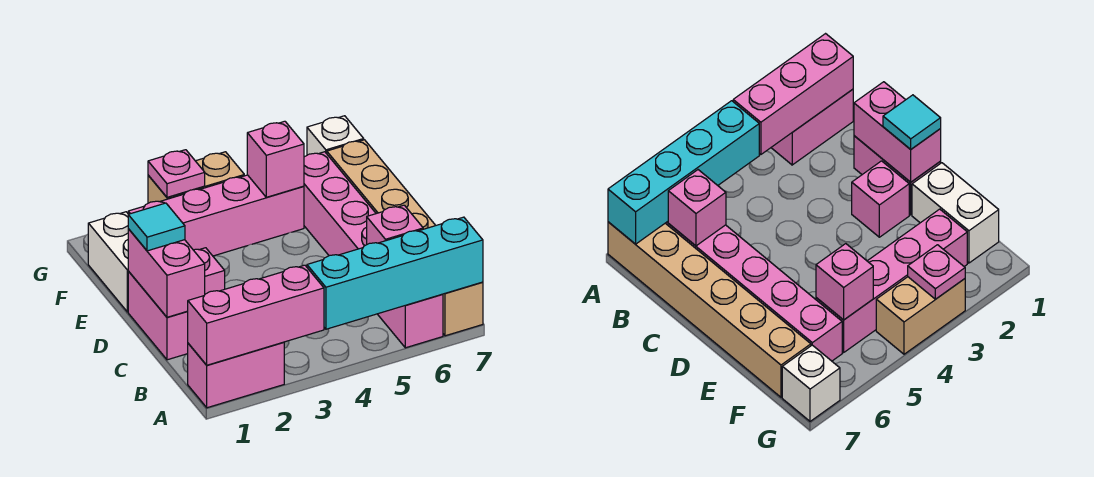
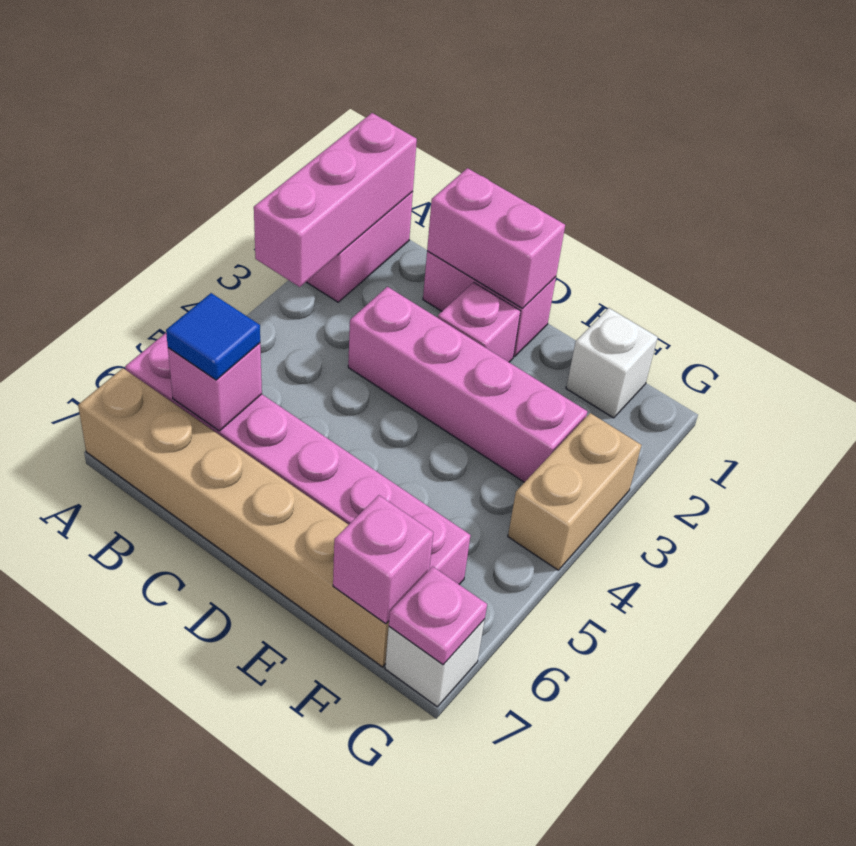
cyan 1x4 brick [307,217,483,329] -> none
none -> blue 1x1 tile [166,293,260,380]
cyan 1x1 tile [128,203,185,251] -> none
white 1x2 brick [88,212,128,312] -> white 1x1 brick [566,308,658,418]
pink 1x4 brick [128,175,304,256] -> pink 1x4 brick turned to [348,287,587,482]
pink 1x1 brick [247,121,304,197] -> pink 1x1 brick moved to [333,495,433,624]
pink 1x1 plate [148,150,205,197] -> pink 1x1 plate moved to [389,566,487,665]

